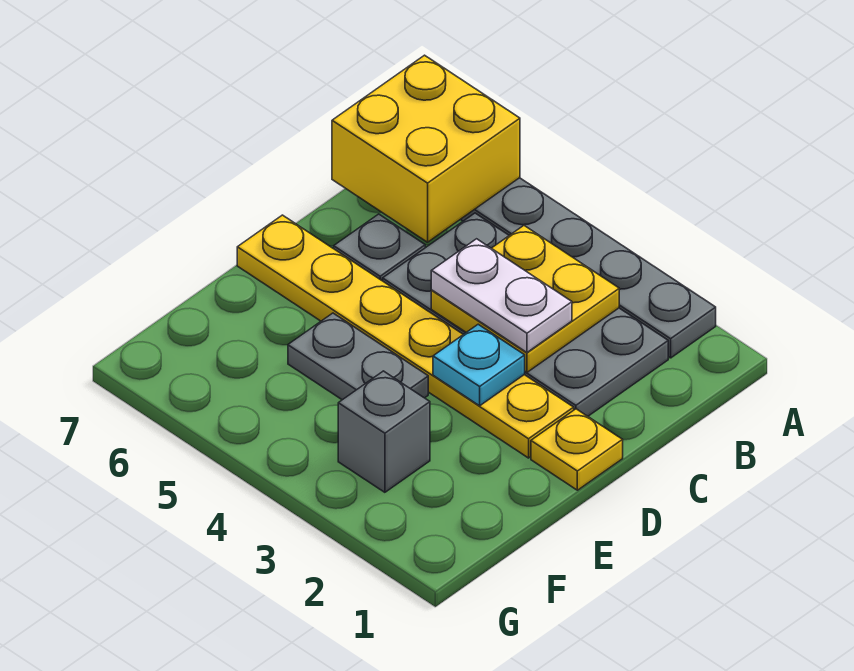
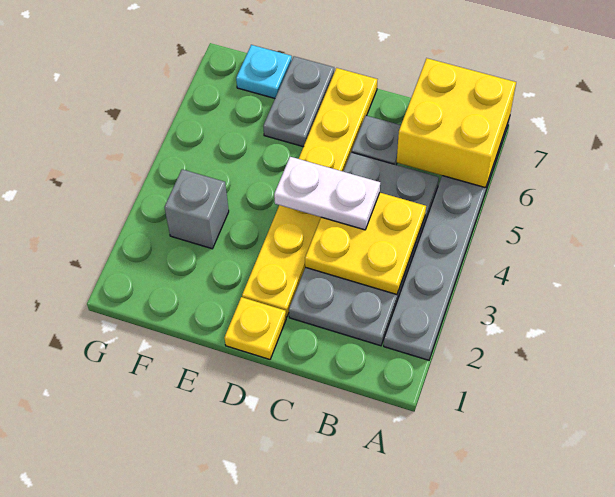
white 1x2 plate [431,239,572,352] -> white 1x2 plate turned to [274,157,380,230]
cyan 1x1 plate [433,324,525,406] -> cyan 1x1 plate moved to [236,45,292,98]
grey 1x2 plate [288,313,428,400] -> grey 1x2 plate moved to [263,56,334,147]

